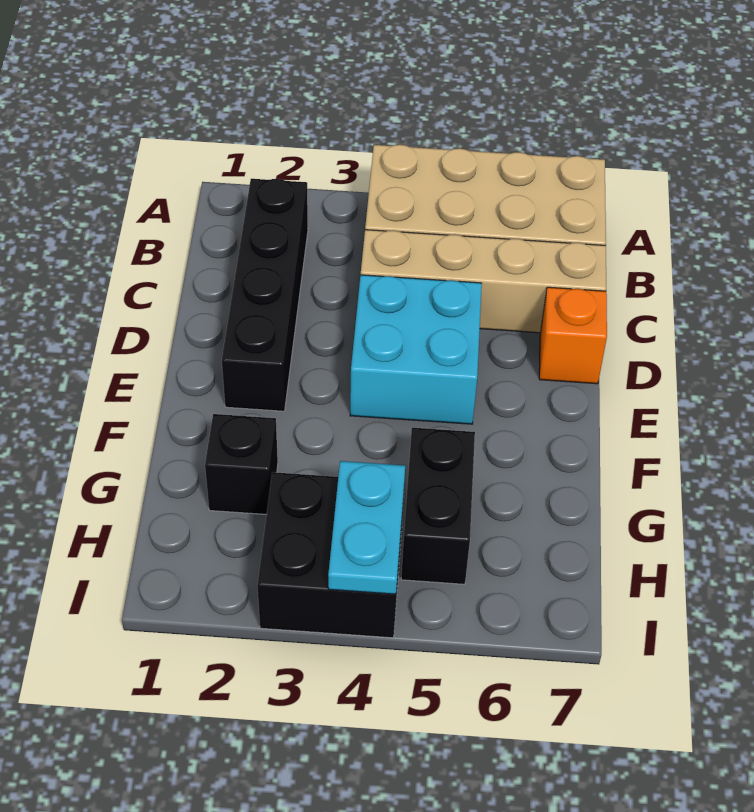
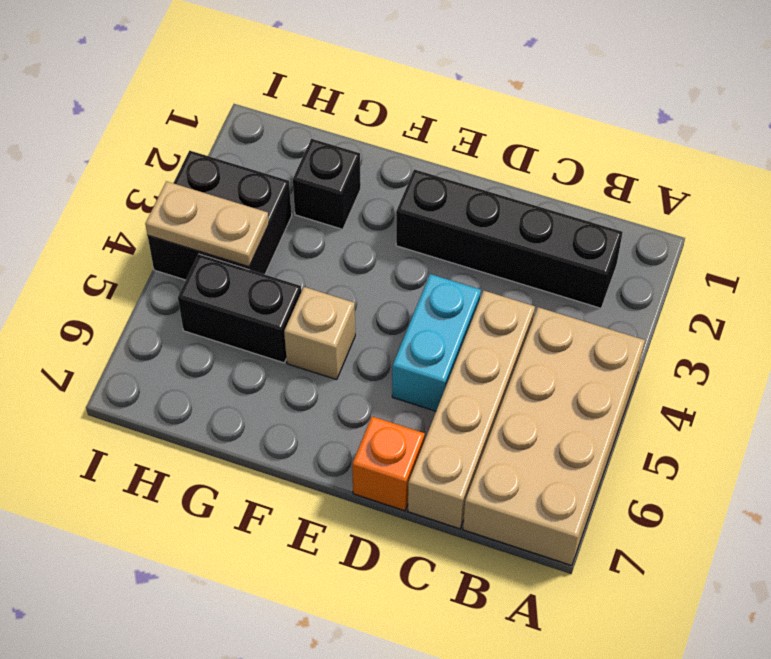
cyan 2x2 brick [350,275,482,424] -> cyan 1x2 brick [392,274,481,411]
none -> tan 1x1 brick [284,287,355,380]
cyan 1x2 plate [328,461,405,594] -> tan 1x2 plate [145,181,269,267]

